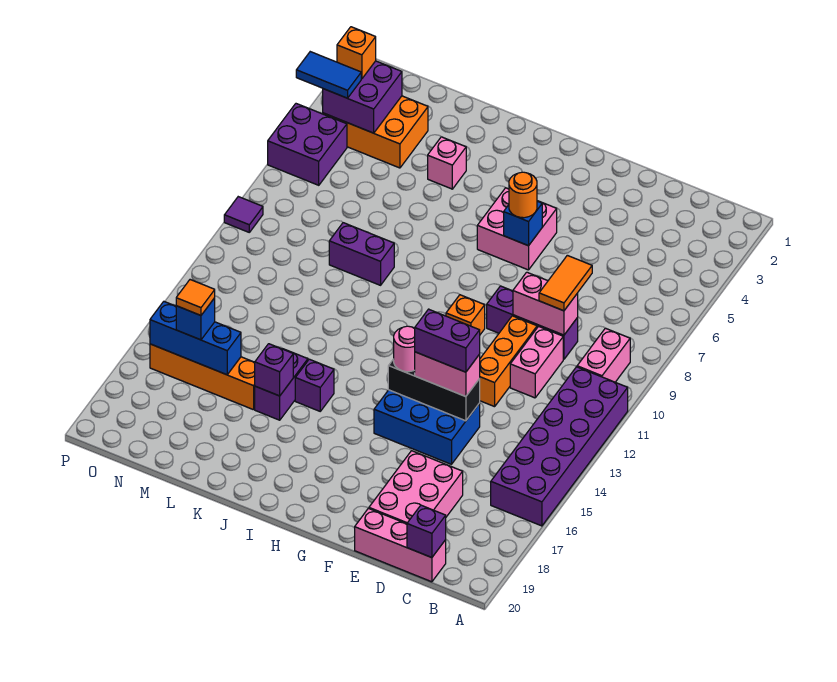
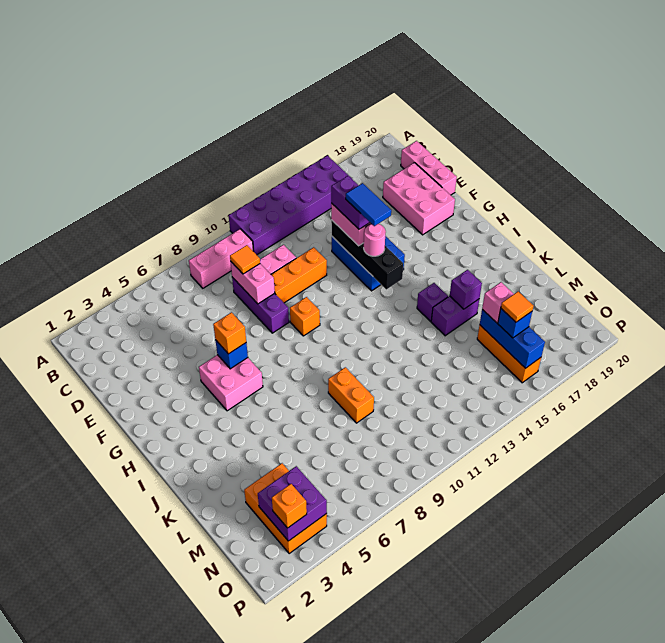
pink 1x2 brick [577,328,630,382] -> pink 1x3 brick [189,229,253,288]
purple 1x1 brick [407,505,446,558] -> none
orange 1x2 tile [539,255,592,311] -> orange 1x1 tile [230,245,260,274]
pink 2x3 brick [369,451,463,524] -> pink 2x3 brick turned to [383,163,455,235]
black 1x3 brick [388,359,480,421] -> black 1x4 brick [331,220,403,289]
orange 1x1 round brick [509,172,537,218] -> orange 1x1 brick [213,312,246,354]
pink 1x1 brick [428,137,466,189] -> pink 1x1 brick moved to [482,282,514,323]
purple 1x2 brick [329,223,394,285] -> orange 1x2 brick [328,367,374,423]
orange 1x4 brick [150,344,255,410] -> orange 1x3 brick [477,325,541,383]
blue 1x2 tile [296,52,361,98] -> blue 1x2 tile moved to [346,183,391,226]
purple 2x2 brick [268,104,347,185] -> none
purple 1x1 tile [224,197,263,232] -> none

